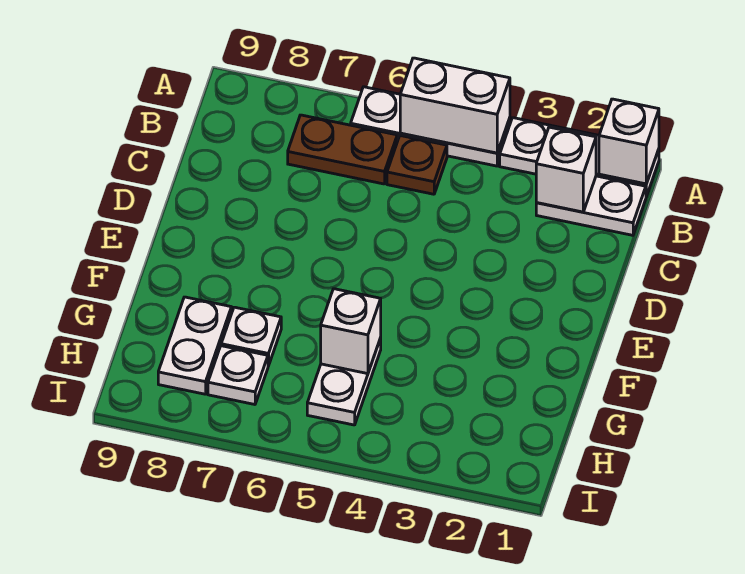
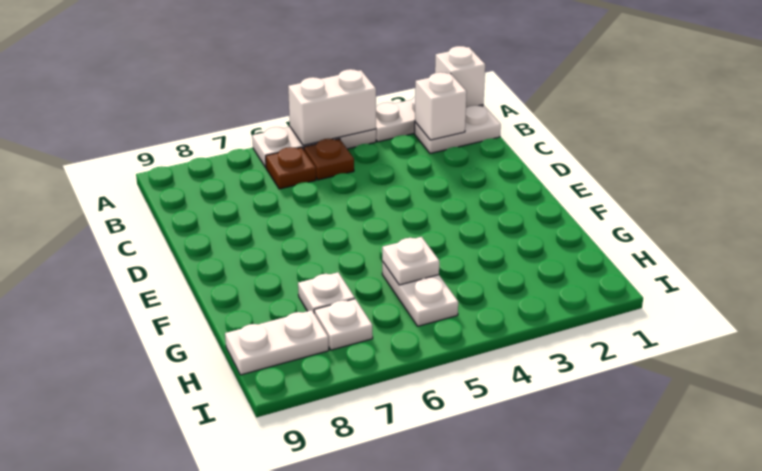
brown 1x2 plate [288,115,397,184] -> brown 1x1 plate [266,147,316,189]
white 1x1 brick [321,289,381,374] -> white 1x1 plate [382,237,439,285]
white 1x2 plate [158,297,232,394] -> white 1x2 plate turned to [225,310,329,375]

